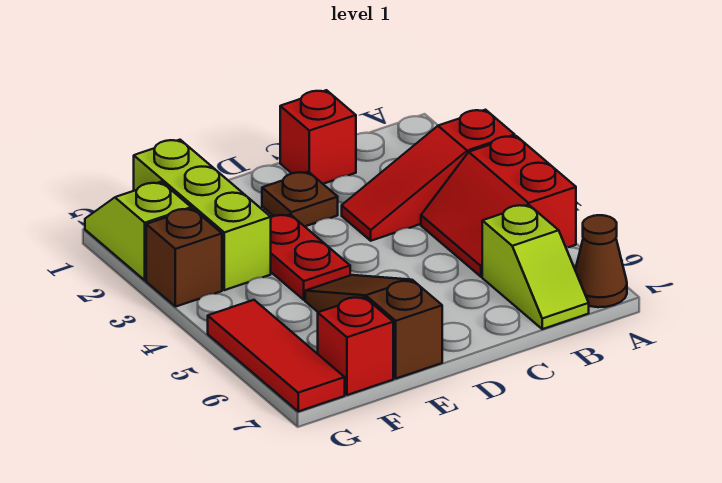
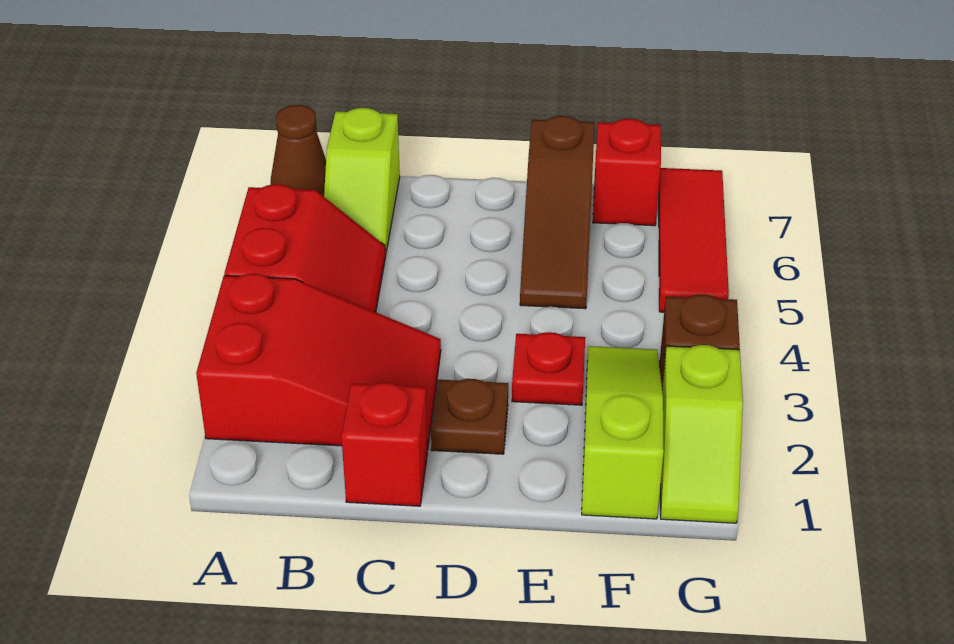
red 1x3 slope [342,110,515,241] -> red 2x3 slope [196,273,441,450]
lime 1x2 slope [482,205,589,329] -> lime 1x2 slope turned to [324,108,400,255]
red 1x2 plate [271,214,350,300] -> red 1x1 plate [512,332,585,405]
lime 1x3 brick [134,140,271,290] -> lime 1x3 slope [582,346,664,519]

